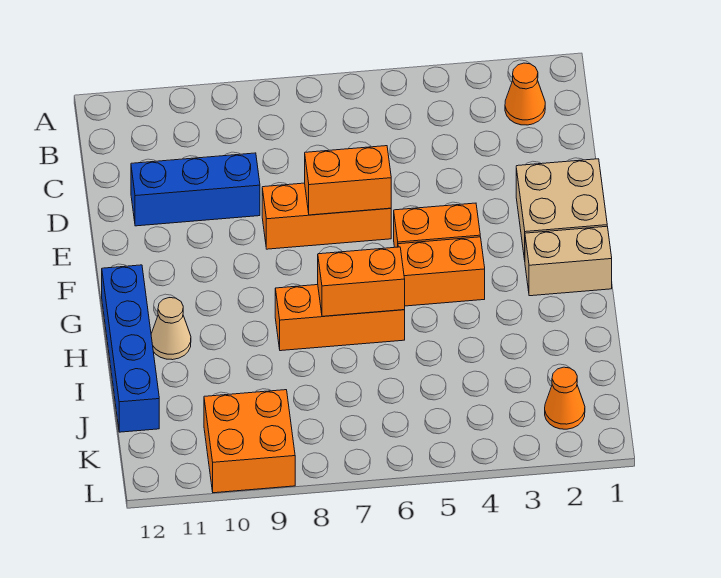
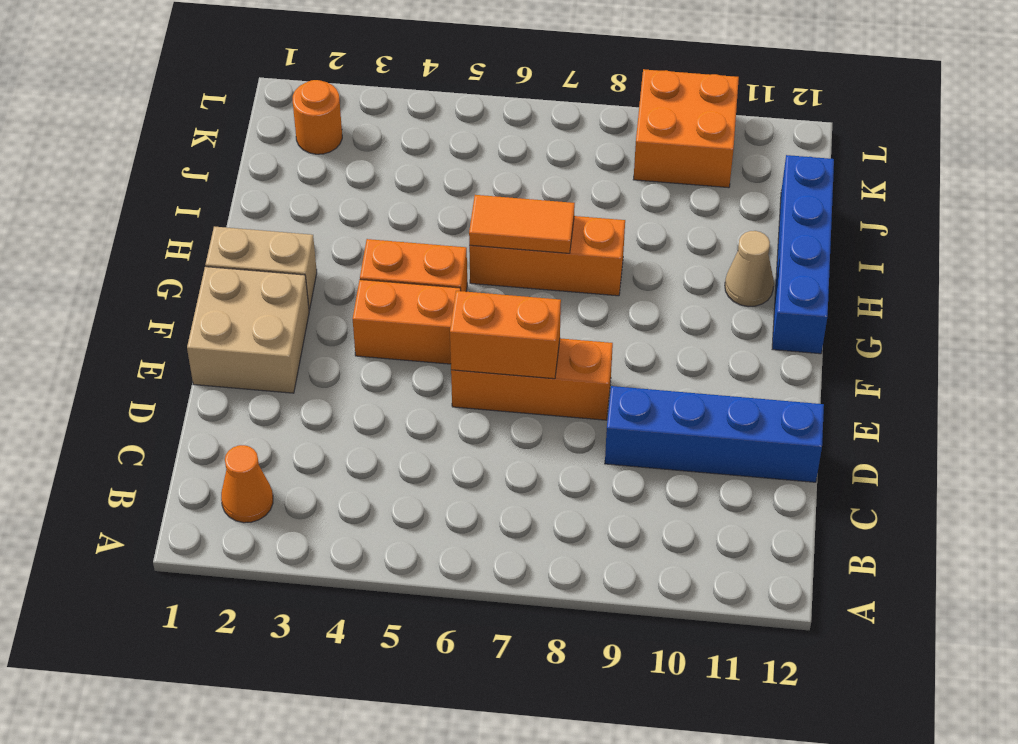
blue 1x3 brick [131,153,260,226] -> blue 1x4 brick [605,386,824,482]
orange 1x2 brick [318,247,405,316] -> orange 1x2 tile [469,195,575,253]
orange 1x1 cone [545,367,585,429] -> orange 1x1 round brick [293,80,342,154]

